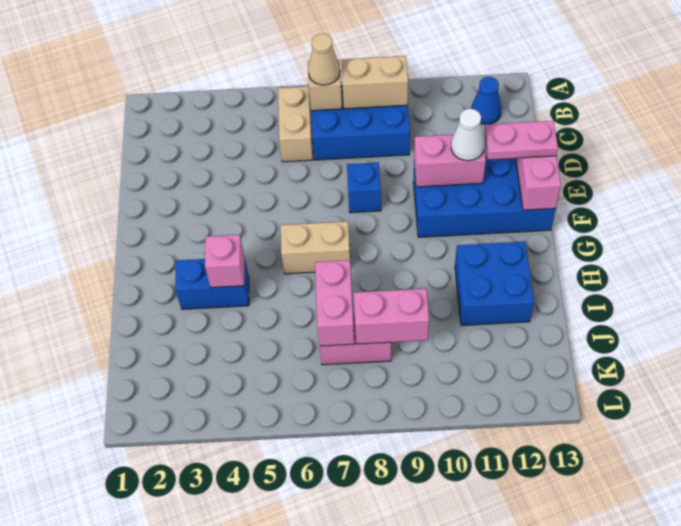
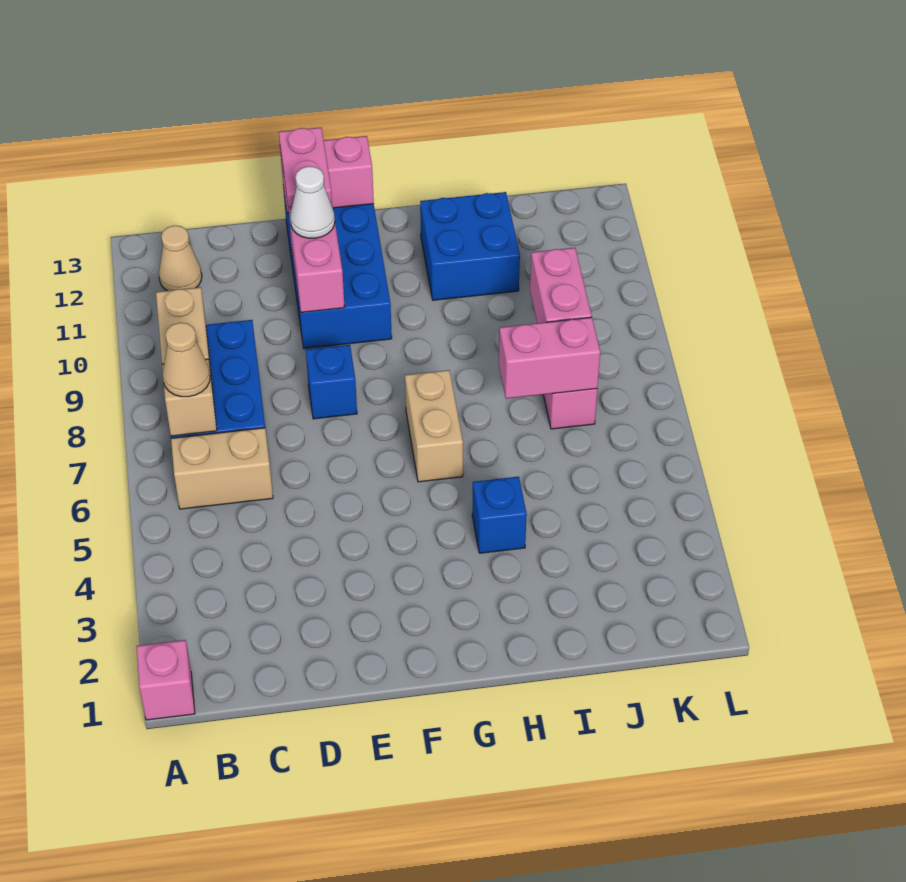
blue 1x1 cone [471,77,502,124] -> tan 1x1 cone [159,226,202,291]
blue 1x2 brick [175,257,249,309] -> blue 1x1 brick [472,477,527,553]
pink 1x1 brick [205,235,244,288] -> pink 1x1 brick moved to [137,640,195,720]

